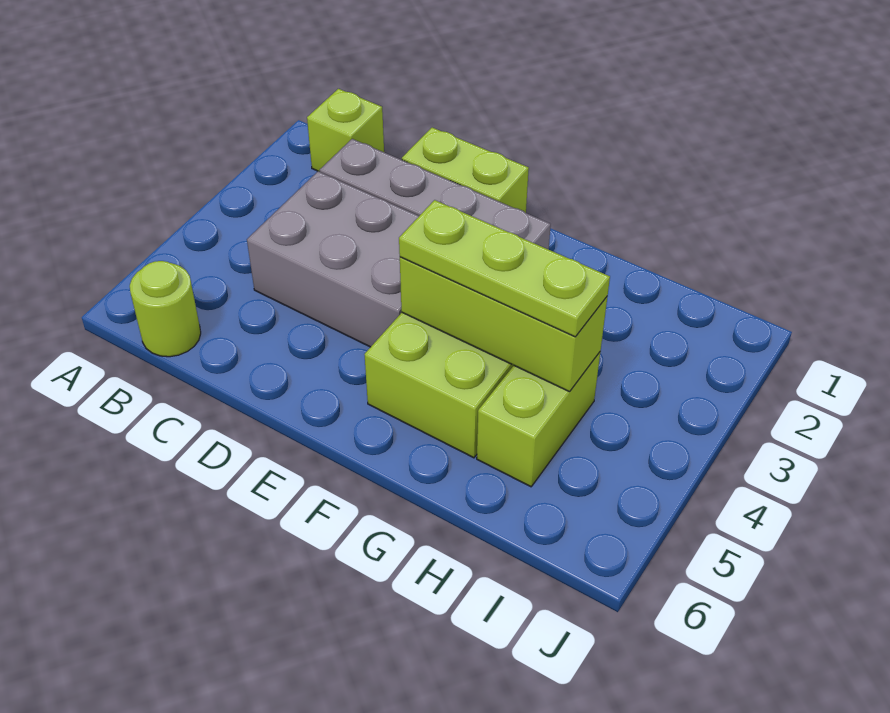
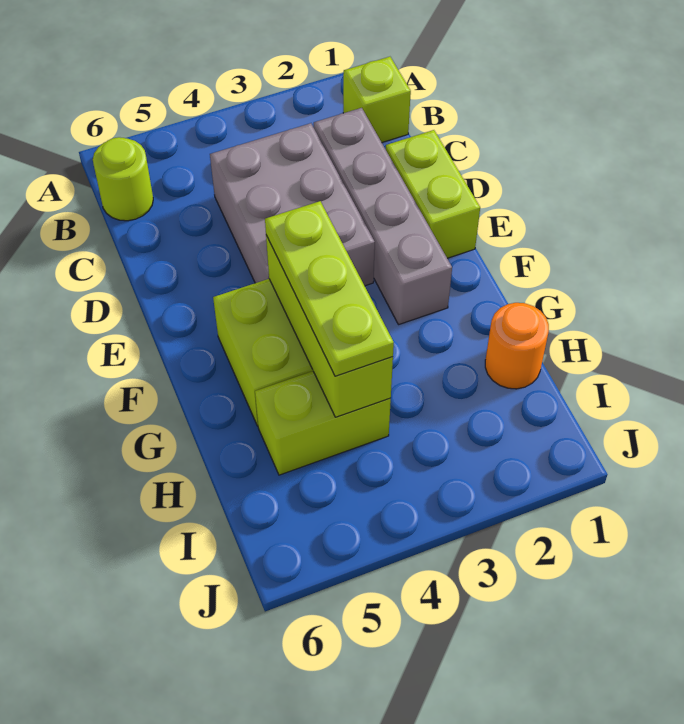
none -> orange 1x1 round brick [485,303,549,389]

